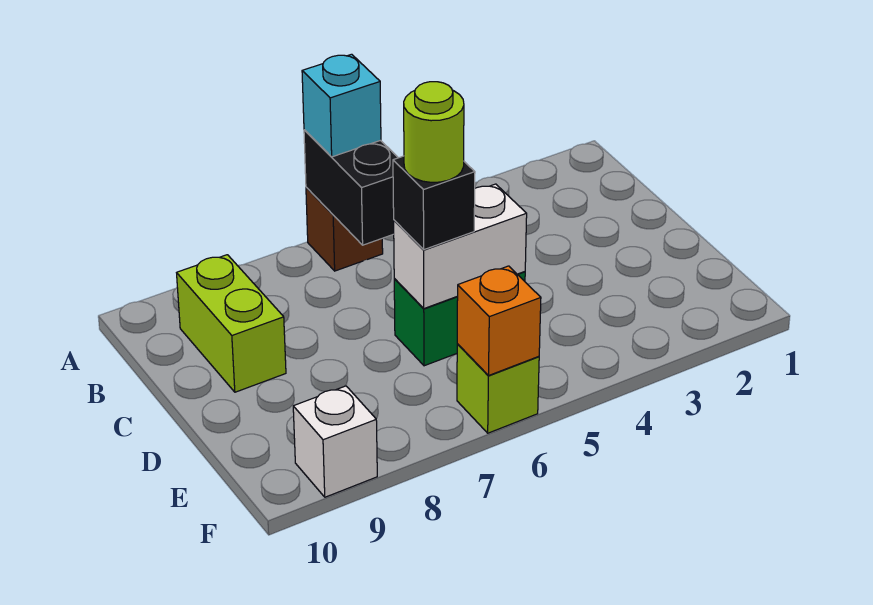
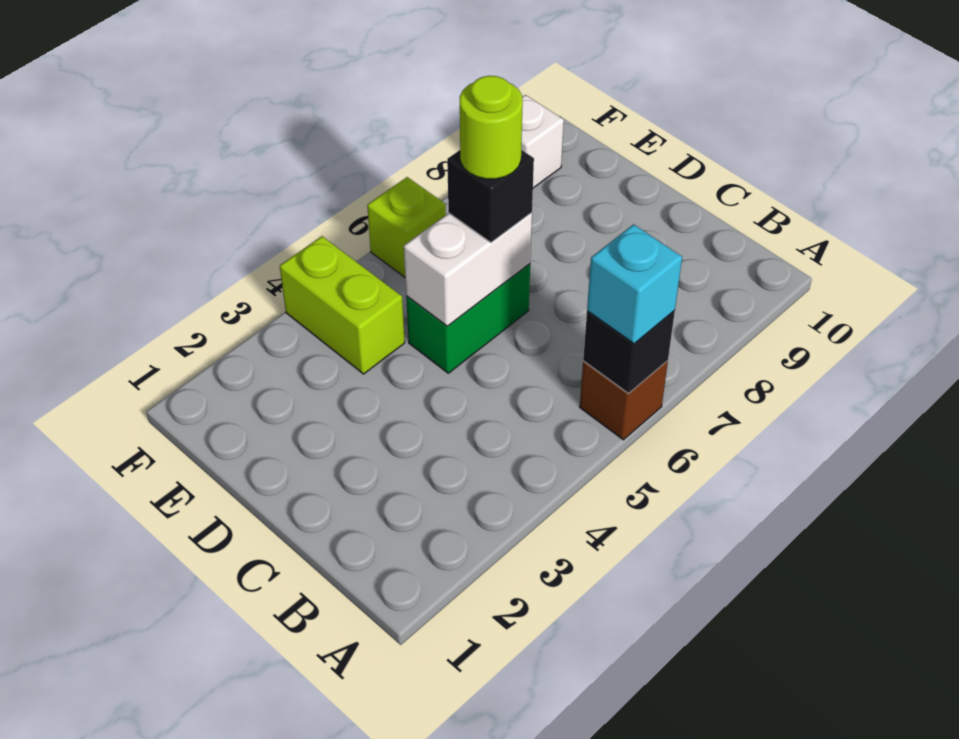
black 1x2 brick [304,130,398,245] -> black 1x1 brick [583,310,675,393]
lime 1x2 brick [177,255,286,392] -> lime 1x2 brick moved to [280,236,405,374]
orange 1x1 brick [457,266,541,375] -> none

